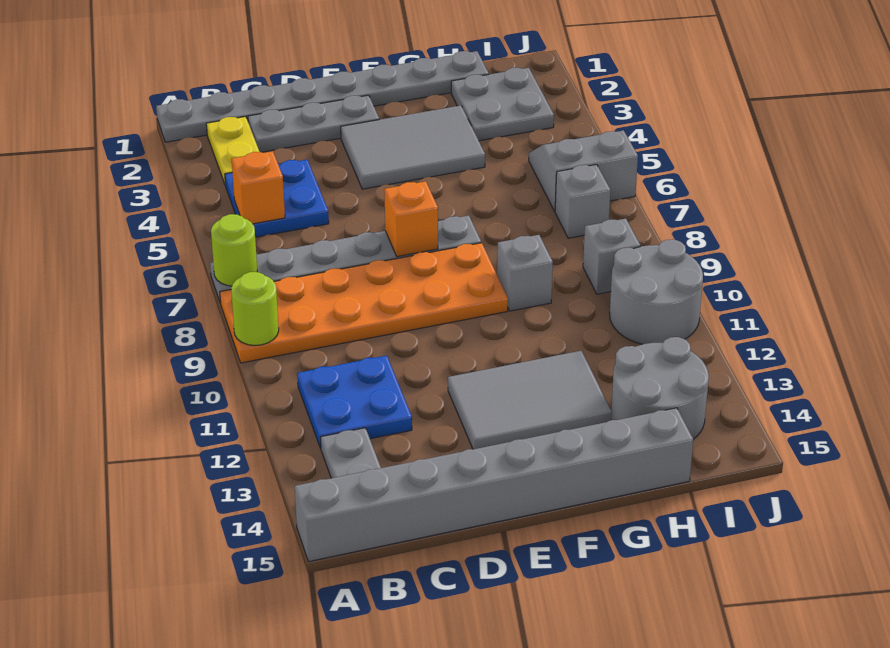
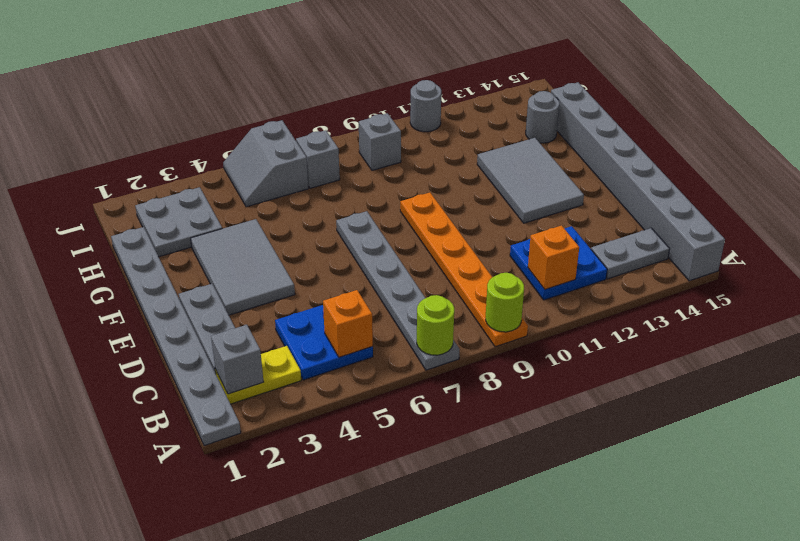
orange 2x6 plate [220,243,508,363] -> orange 1x6 plate [400,193,528,347]
orange 1x1 brick [384,181,438,257] -> orange 1x1 brick moved to [528,226,579,289]
grey 1x1 brick [497,235,553,311] -> grey 1x1 brick moved to [211,325,264,394]
grey 2x2 round brick [611,337,709,439] -> grey 1x1 round brick [526,91,559,143]
grey 2x2 round brick [610,239,703,344] -> grey 1x1 round brick [410,80,441,132]

